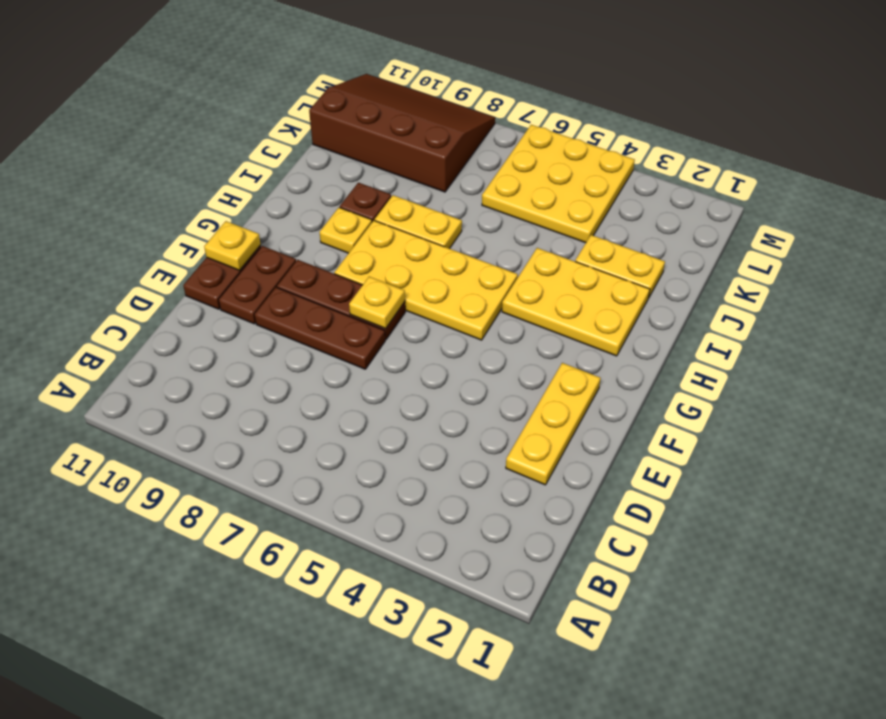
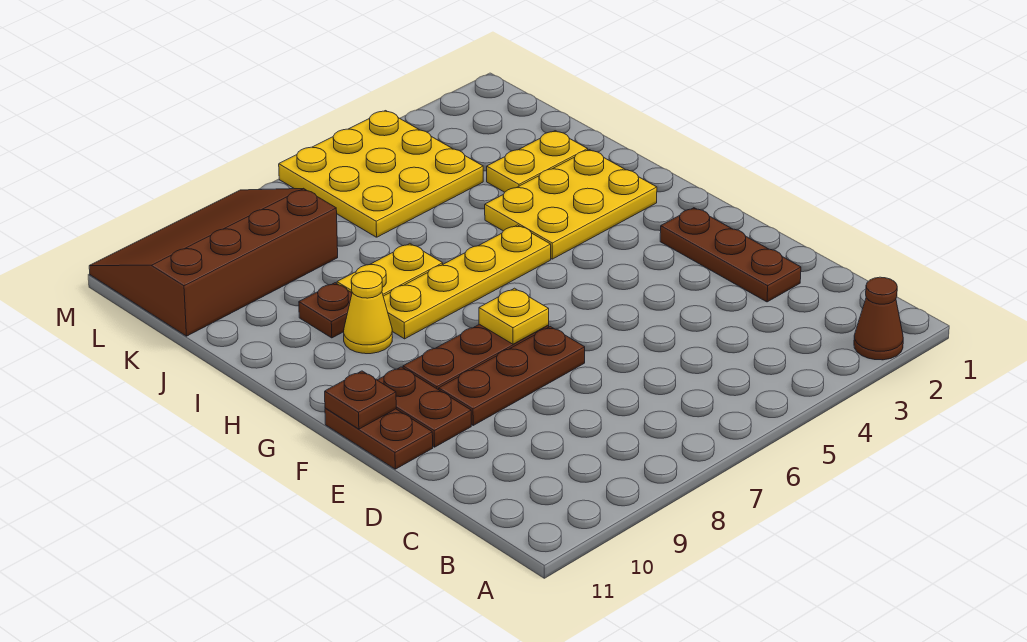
none -> brown 1x1 cone [854,277,903,360]
yellow 1x3 plate [506,363,601,485] -> brown 1x3 plate [660,208,801,302]
yellow 1x1 plate [204,221,261,270] -> brown 1x1 plate [325,371,396,429]
yellow 2x4 plate [334,221,518,340] -> yellow 1x4 plate [383,225,551,339]
yellow 1x1 plate [320,207,372,253] -> yellow 1x1 cone [344,271,393,354]

